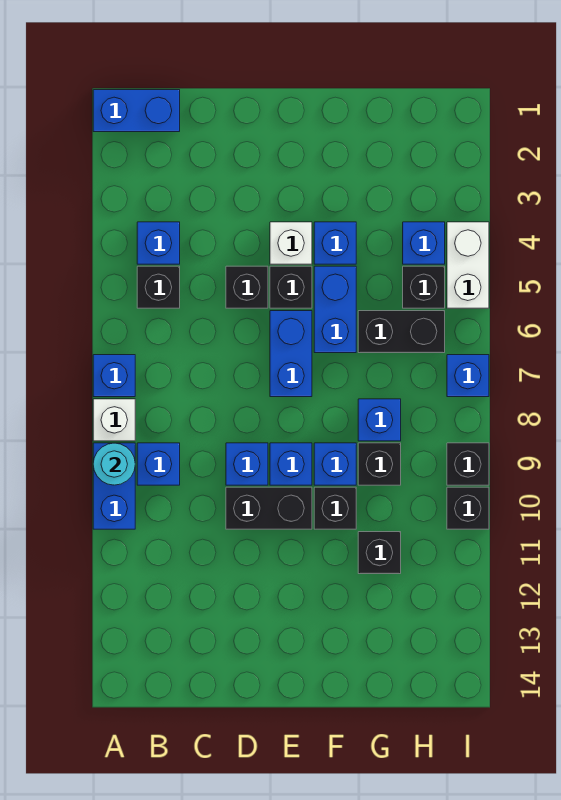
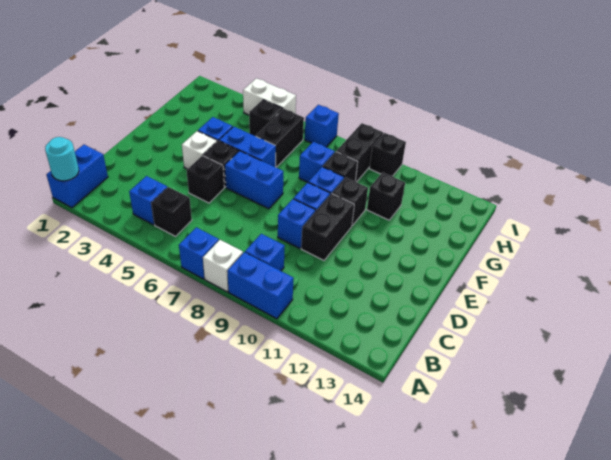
cyan 1x1 round brick [93,443,135,485] -> cyan 1x1 round brick moved to [45,137,79,181]
blue 1x1 brick [403,222,445,264] -> none
black 1x1 brick [447,443,489,485] -> black 1x2 brick [336,123,383,182]

